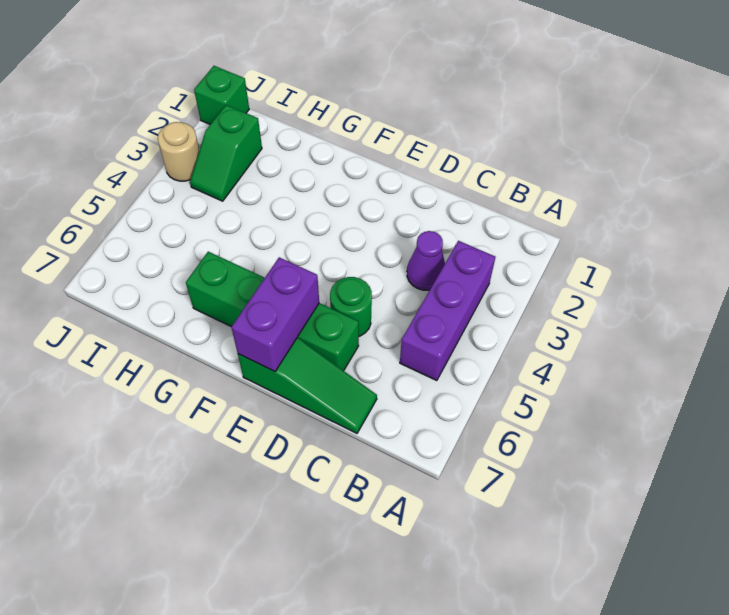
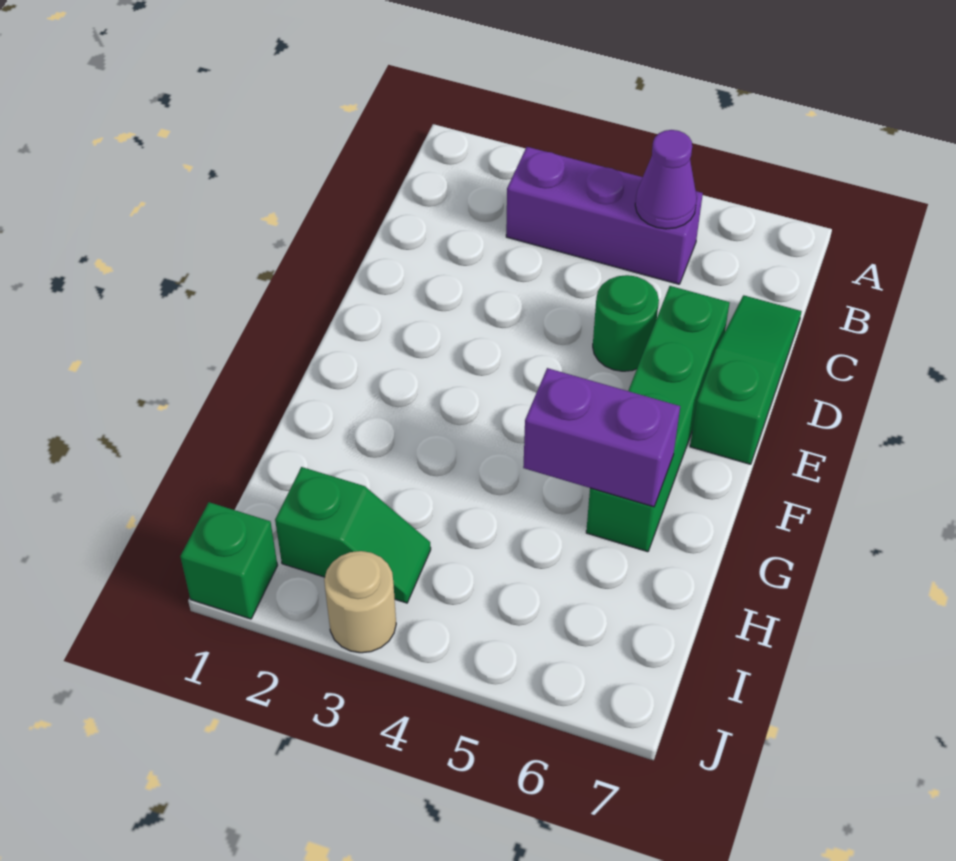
purple 1x1 cone [407,231,445,290] -> purple 1x1 cone moved to [635,130,697,229]
purple 1x2 brick [231,257,319,372] -> purple 1x2 brick moved to [523,368,680,507]

